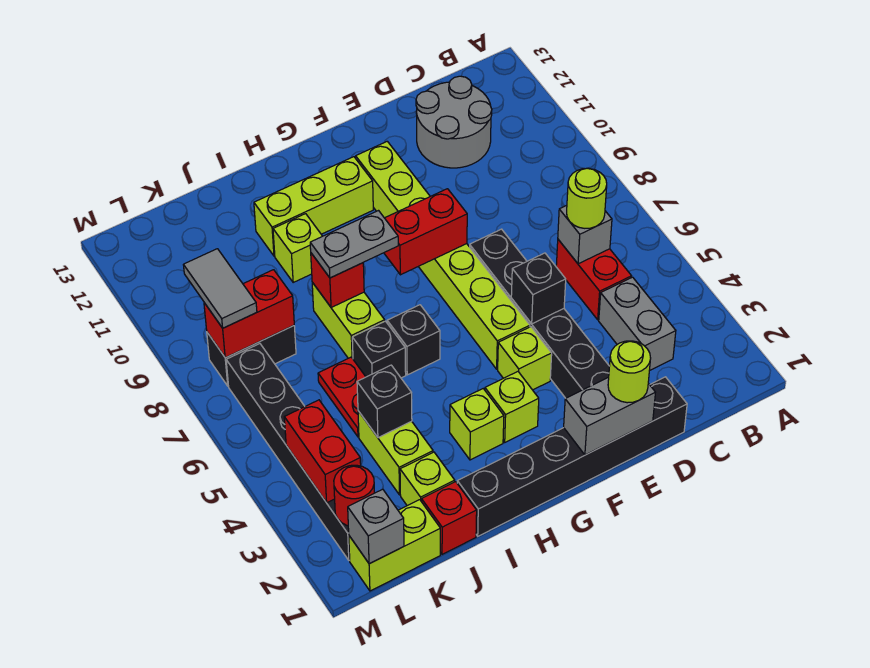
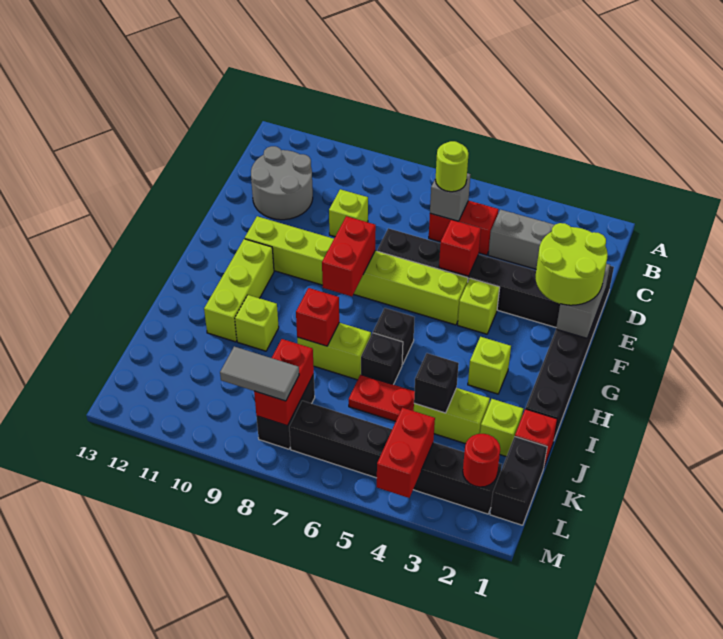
lime 1x1 round brick [608,341,651,403] -> lime 2x2 round brick [535,223,608,305]
black 1x1 brick [511,253,566,324] -> red 1x1 brick [439,220,481,276]
lime 1x1 brick [485,372,539,442] -> lime 1x1 brick moved to [329,189,368,237]
grey 1x2 plate [310,211,398,278] -> none
lime 1x2 brick [349,500,440,591] -> black 1x2 brick [490,437,547,525]
grey 1x1 brick [348,489,404,564] -> none
red 1x2 brick [284,400,361,503] -> red 1x2 brick turned to [377,408,435,498]

